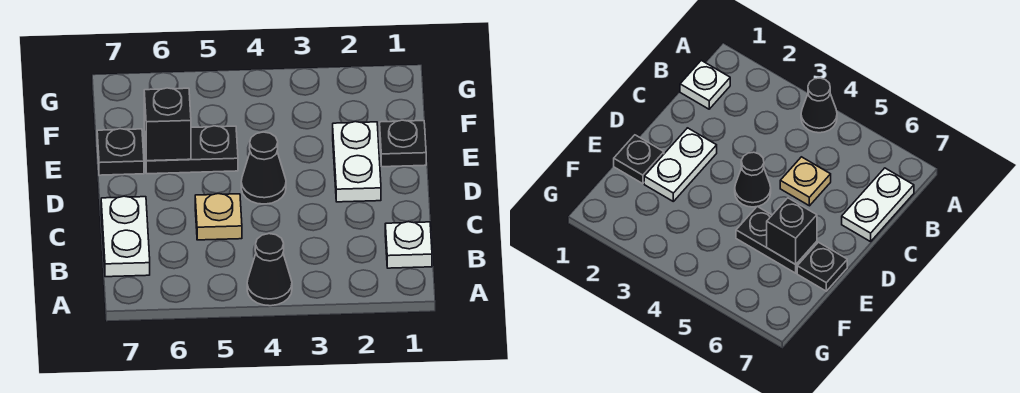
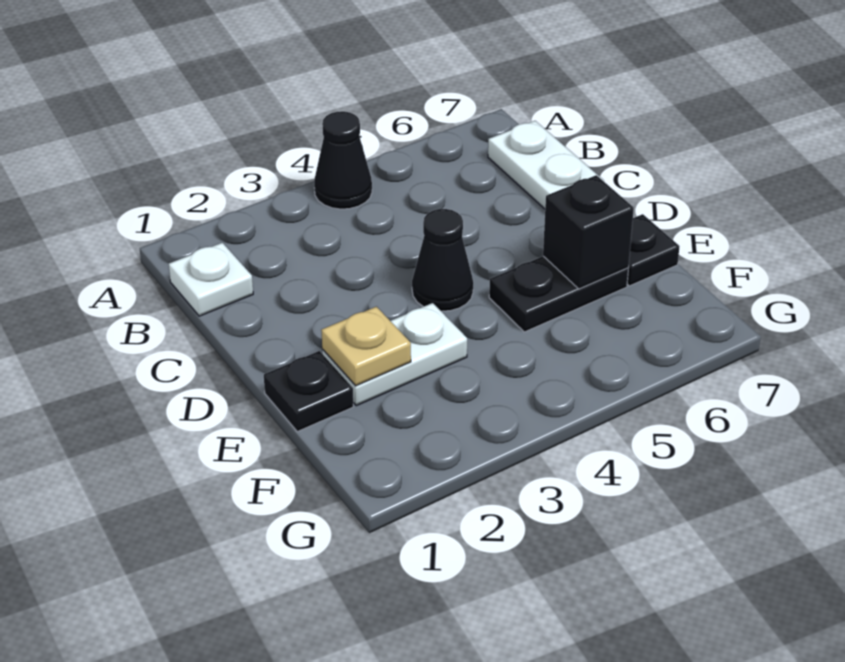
tan 1x1 plate [195,194,242,240] -> tan 1x1 plate moved to [321,307,411,386]
white 1x2 plate [333,122,381,202] -> white 1x2 plate turned to [322,303,467,406]

